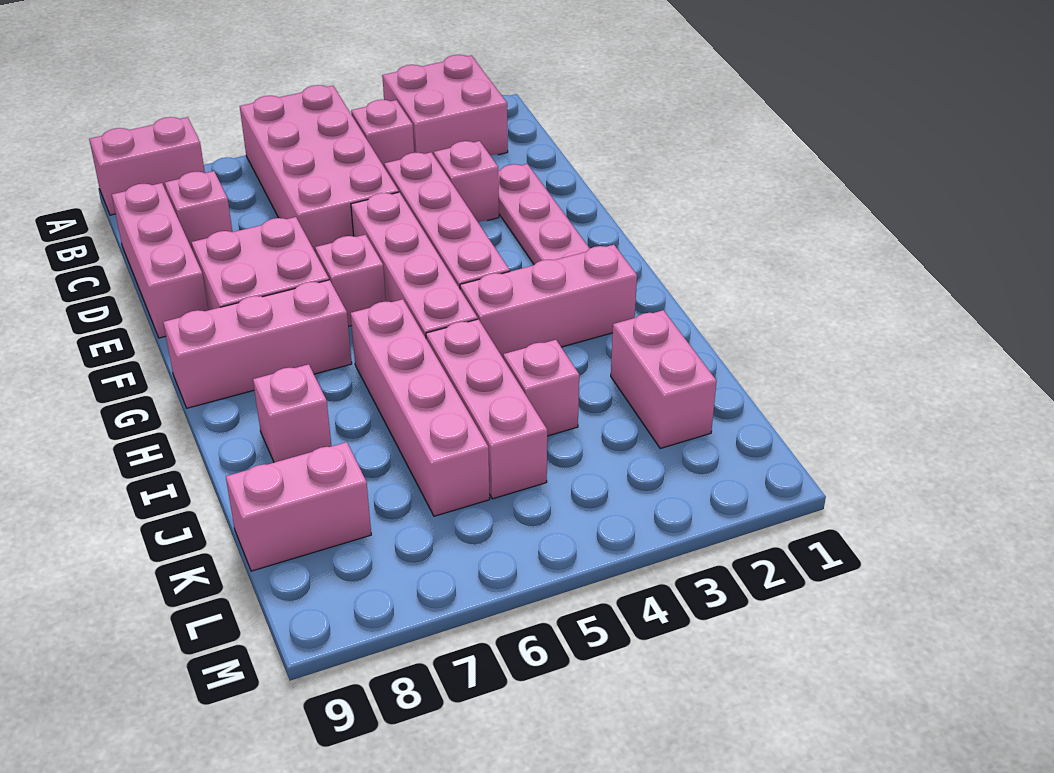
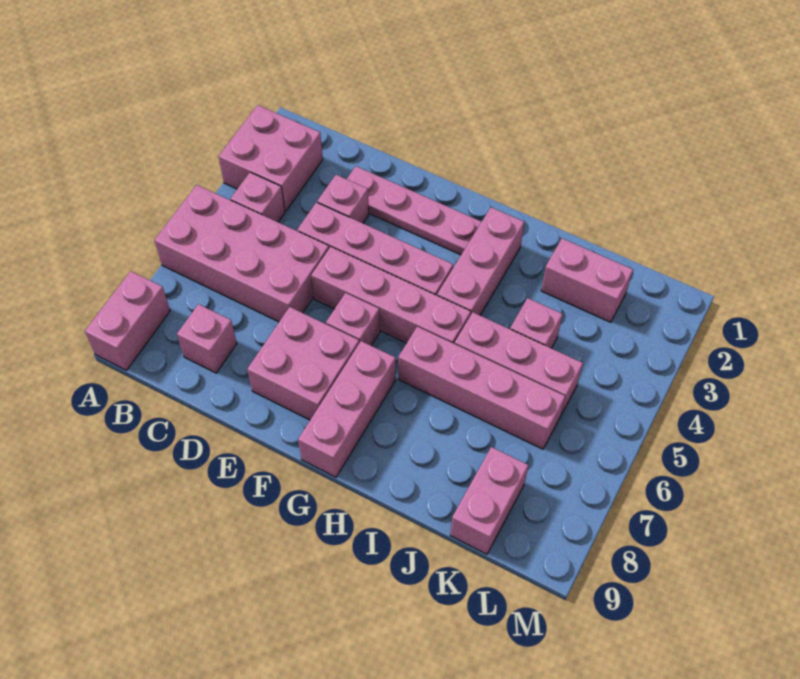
pink 1x3 brick [112,183,208,338] -> none
pink 1x1 brick [253,364,331,462] -> none

